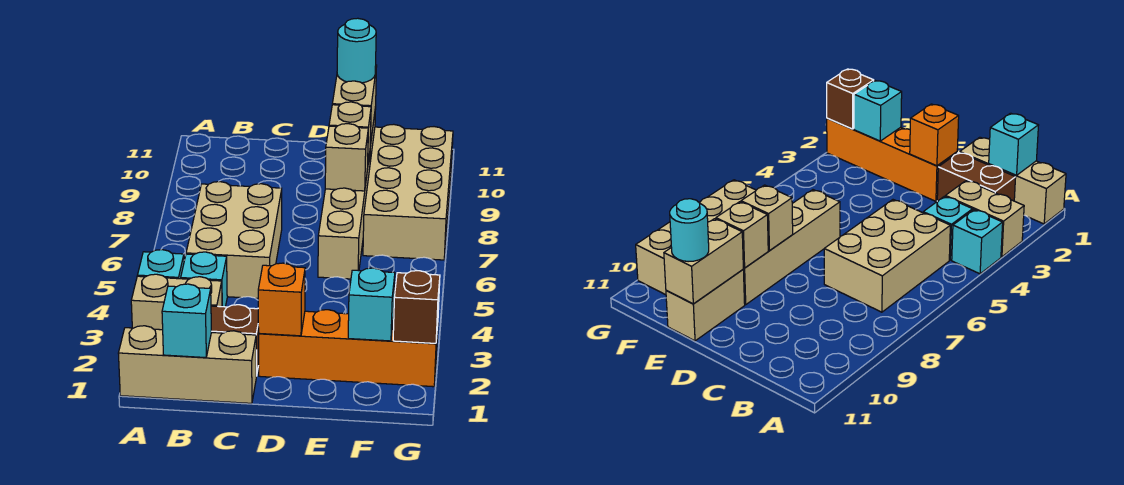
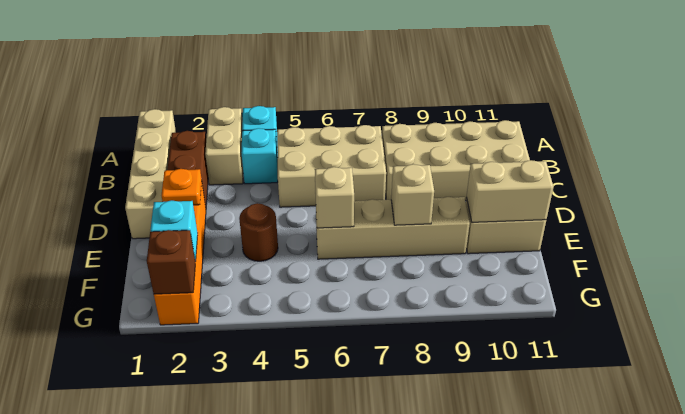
tan 1x3 brick [118,326,256,403] -> tan 1x4 brick [125,109,176,239]
cyan 1x1 brick [162,284,211,358] -> none
orange 1x1 brick [258,263,305,336] -> orange 1x1 plate [162,169,202,205]
none -> brown 1x1 round brick [239,203,278,261]
tan 1x1 brick [329,102,371,162] -> tan 1x1 brick moved to [315,167,354,228]
cyan 1x1 round brick [337,18,376,83] -> none
tan 2x4 brick [363,124,453,260] -> tan 2x4 brick moved to [382,120,530,201]

